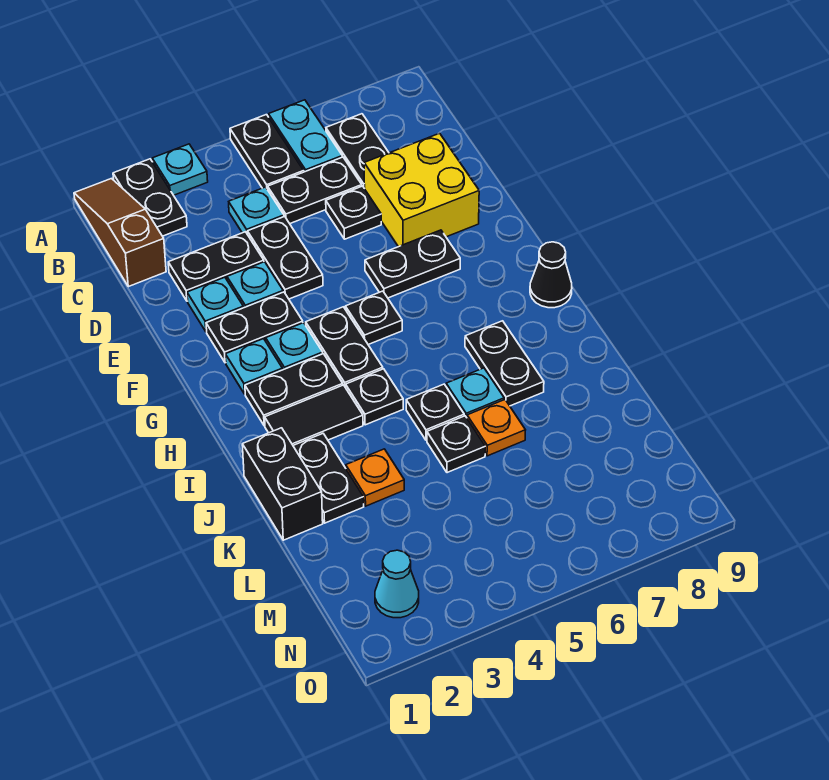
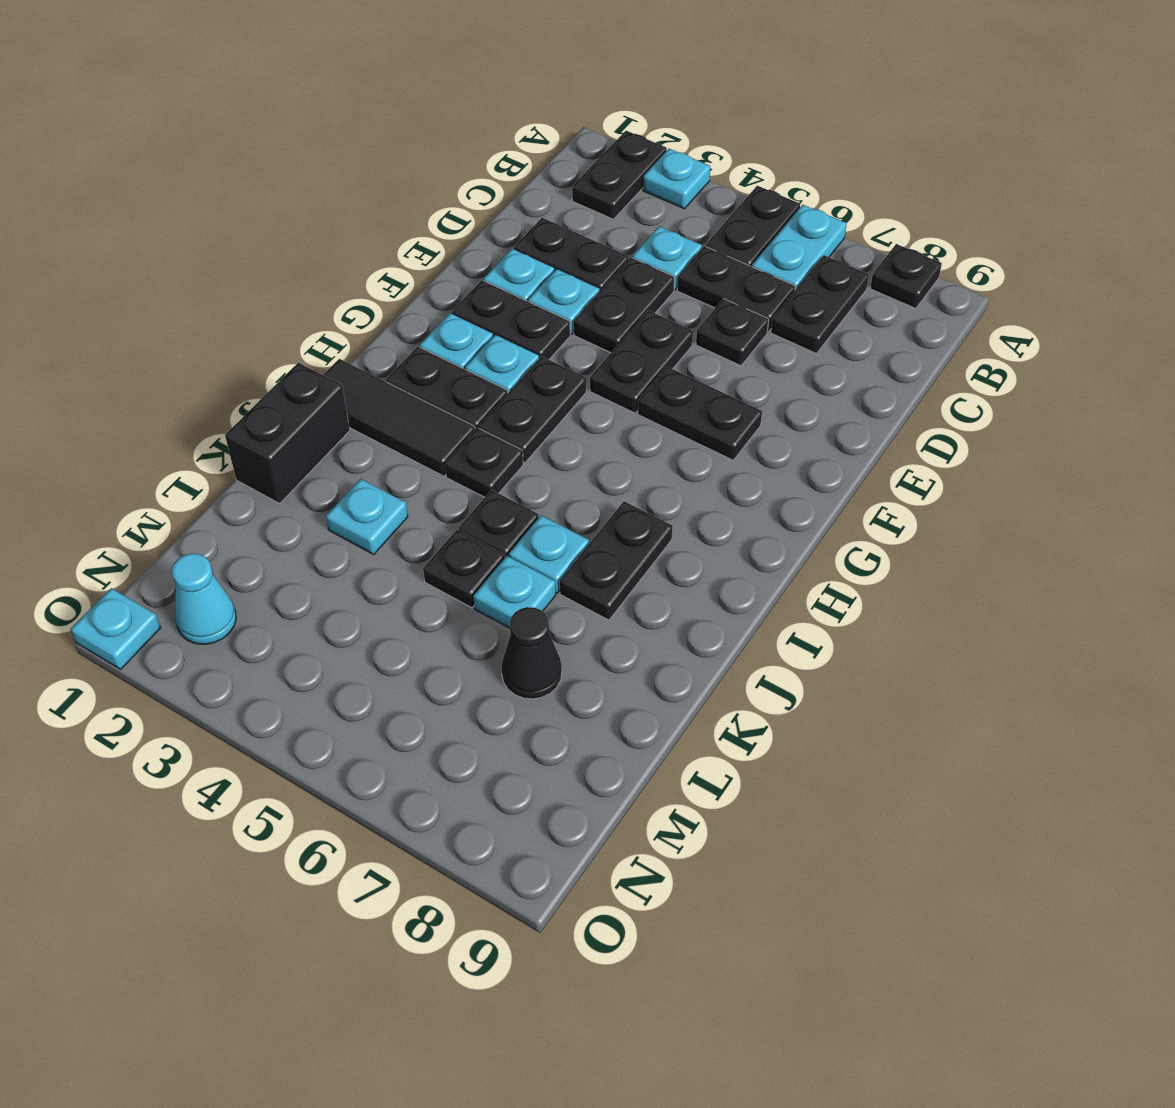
brown 1x3 slope [74,179,166,287] -> none
yellow 2x2 brick [364,133,479,247] -> none
black 1x1 plate [345,291,402,345] -> black 1x1 plate moved to [870,244,942,308]
black 1x1 cone [530,242,572,308] -> black 1x1 cone moved to [501,607,562,699]
black 1x2 tile [265,385,363,445] -> black 1x3 tile [323,359,475,476]
black 1x2 plate [293,434,364,523] -> black 1x2 plate moved to [590,310,693,413]
orange 1x1 plate [346,449,404,506] -> cyan 1x1 plate [326,479,408,554]
orange 1x1 plate [467,400,525,456] -> cyan 1x1 plate [473,556,556,628]
none -> cyan 1x1 plate [71,588,160,669]

